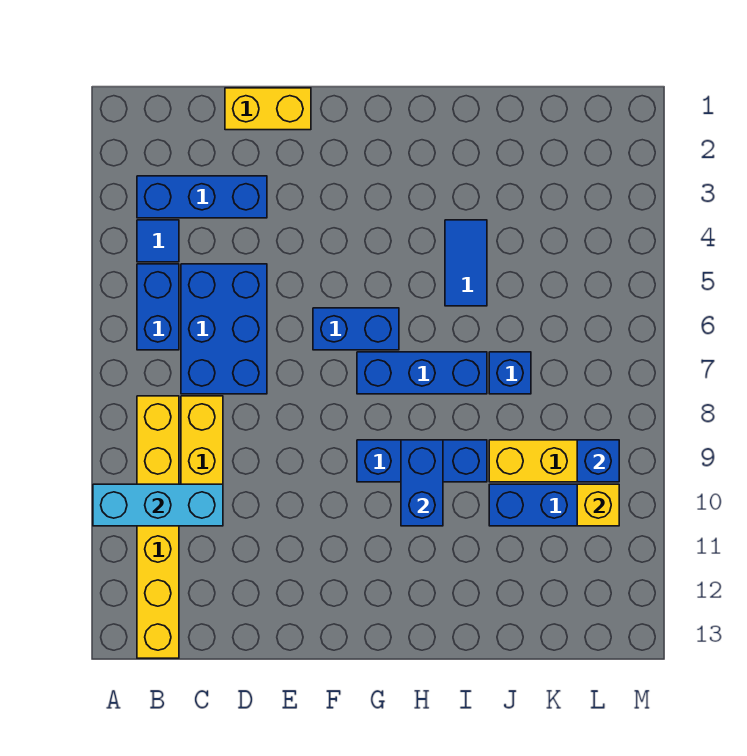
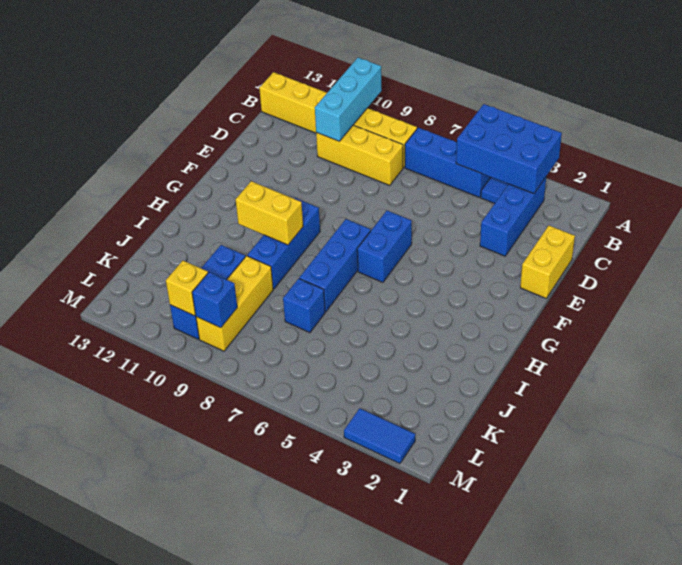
blue 1x2 brick [137,264,179,350] -> blue 1x3 brick [405,128,491,198]
blue 2x3 brick [181,264,267,394] -> blue 2x3 brick moved to [456,104,562,194]
blue 1x2 brick [401,440,443,526] -> yellow 1x2 brick [235,181,303,245]
blue 1x2 tile [445,220,487,306] -> blue 1x2 tile moved to [344,408,415,464]

